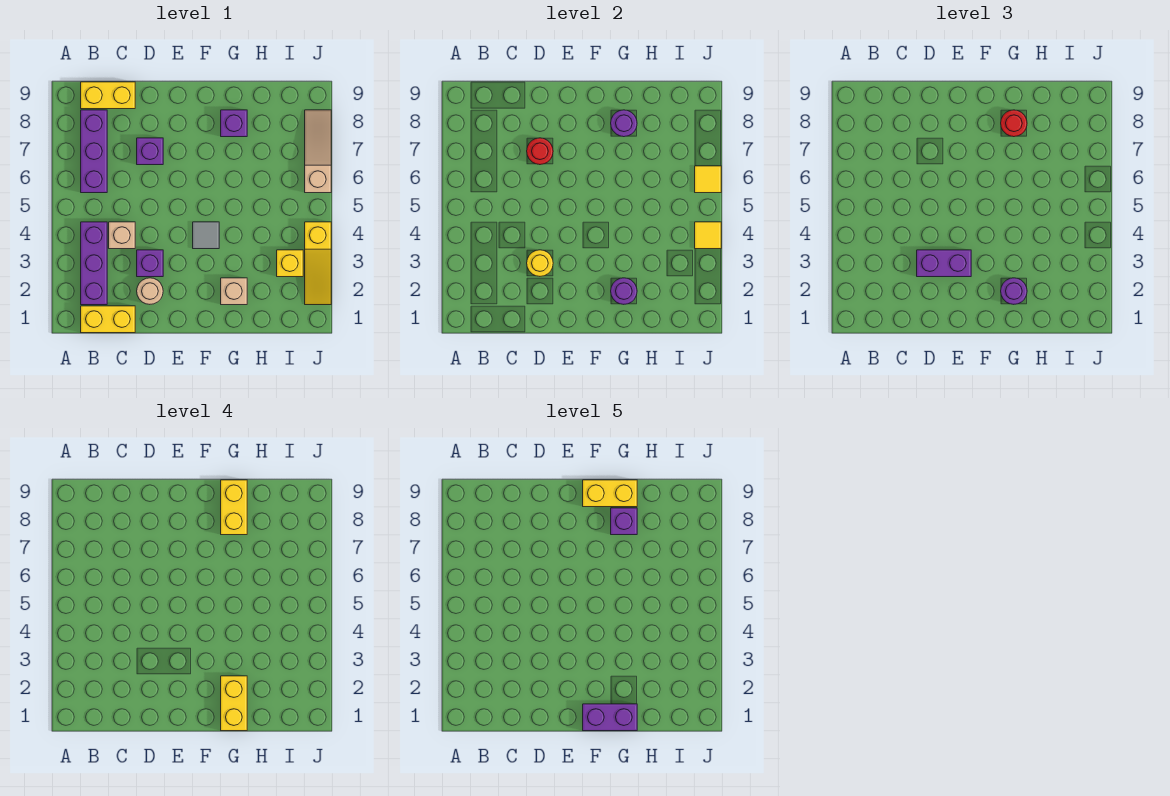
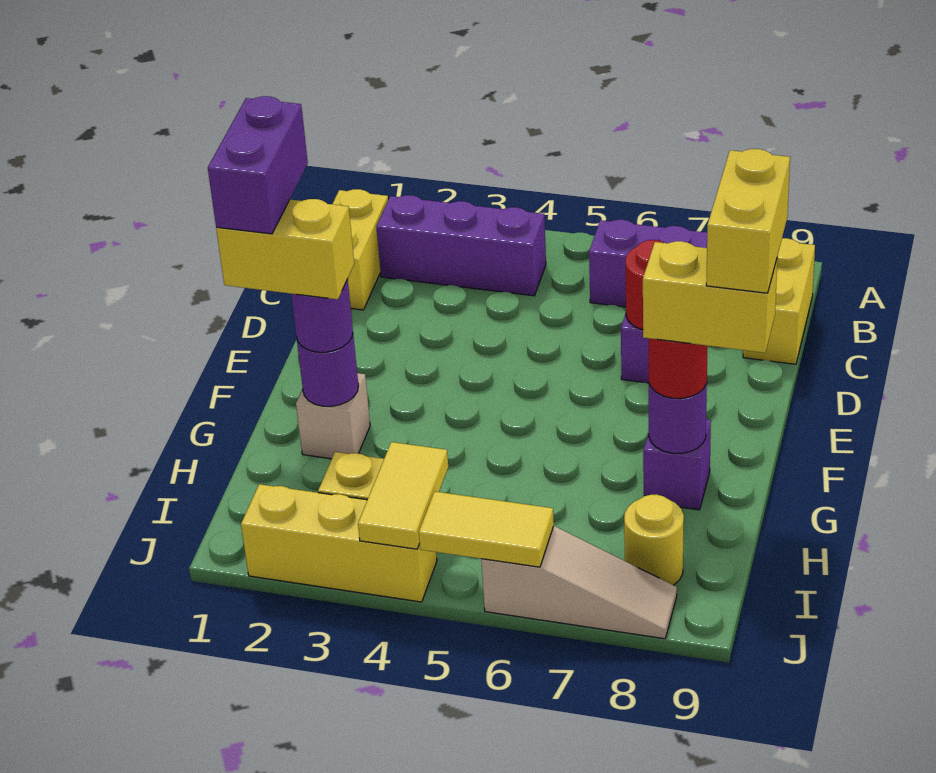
tan 1x1 brick [109,222,135,249] -> none
tan 1x1 round brick [137,278,163,304] -> none
purple 1x1 brick [137,250,163,277] -> none
yellow 1x1 round brick [527,250,553,276] -> yellow 1x1 round brick moved to [624,495,684,585]
purple 1x2 brick [917,250,971,277] -> none
grey 1x1 tile [193,222,219,249] -> none
purple 1x1 brick [611,508,637,535] -> none
yellow 1x3 slope [305,222,331,305] -> yellow 1x3 brick [241,484,437,602]
yellow 1x1 tile [695,222,721,249] -> yellow 1x2 tile [358,442,448,549]
yellow 1x1 tile [695,166,721,193] -> yellow 1x2 tile [419,492,554,567]

